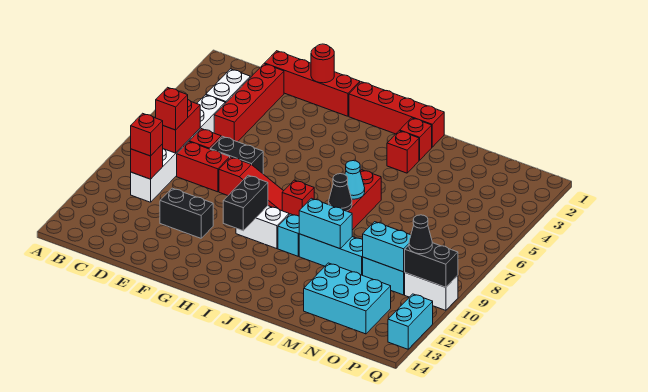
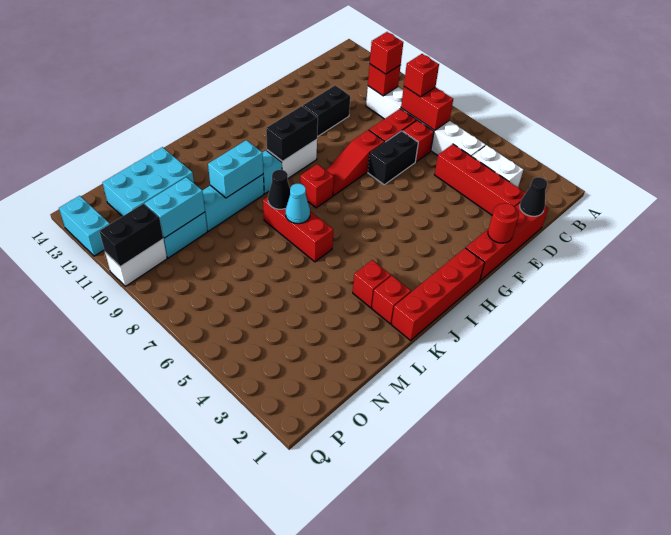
black 1x2 brick [223,175,268,231] -> black 1x2 brick turned to [266,106,318,161]
black 1x1 cone [409,215,432,254] -> black 1x1 cone moved to [520,177,547,216]

